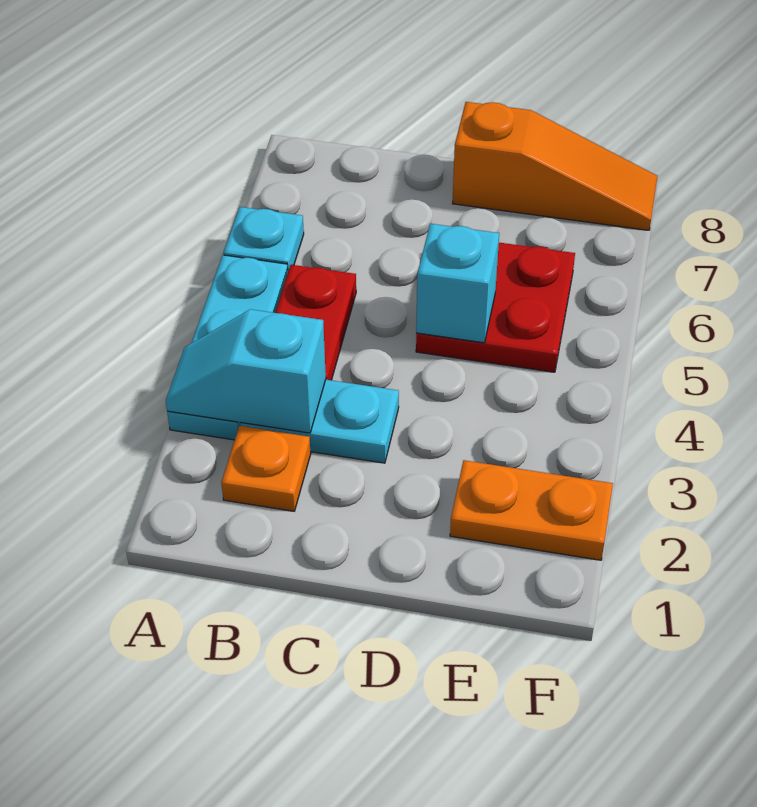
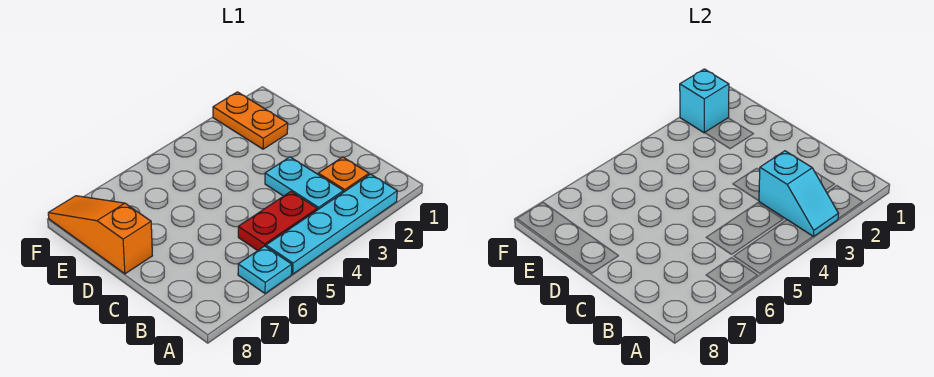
cyan 1x3 plate [167,255,288,440] -> cyan 1x4 plate [266,174,397,274]
red 2x2 plate [416,243,575,372] -> none
cyan 1x1 brick [416,224,499,343] -> cyan 1x1 brick moved to [680,69,729,133]

